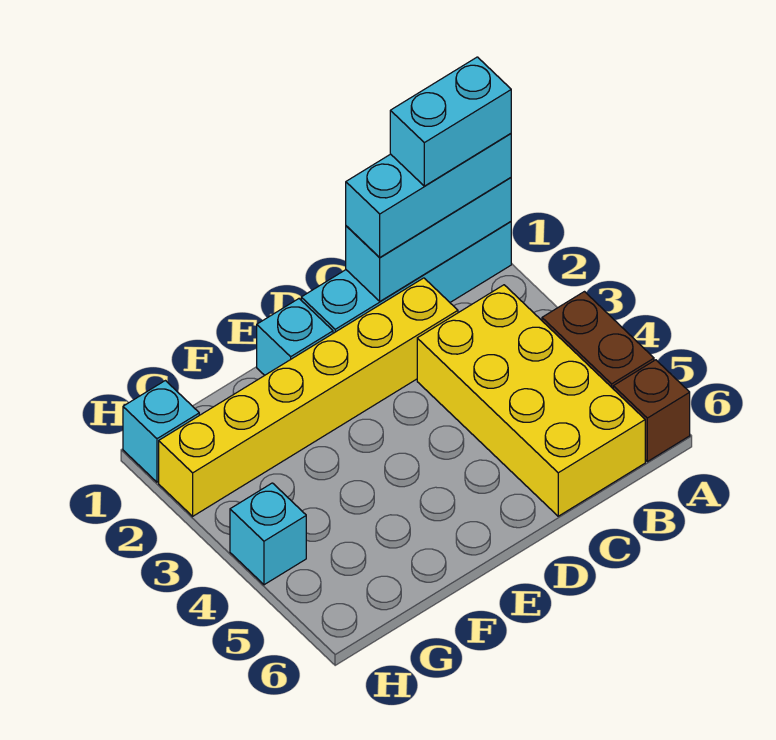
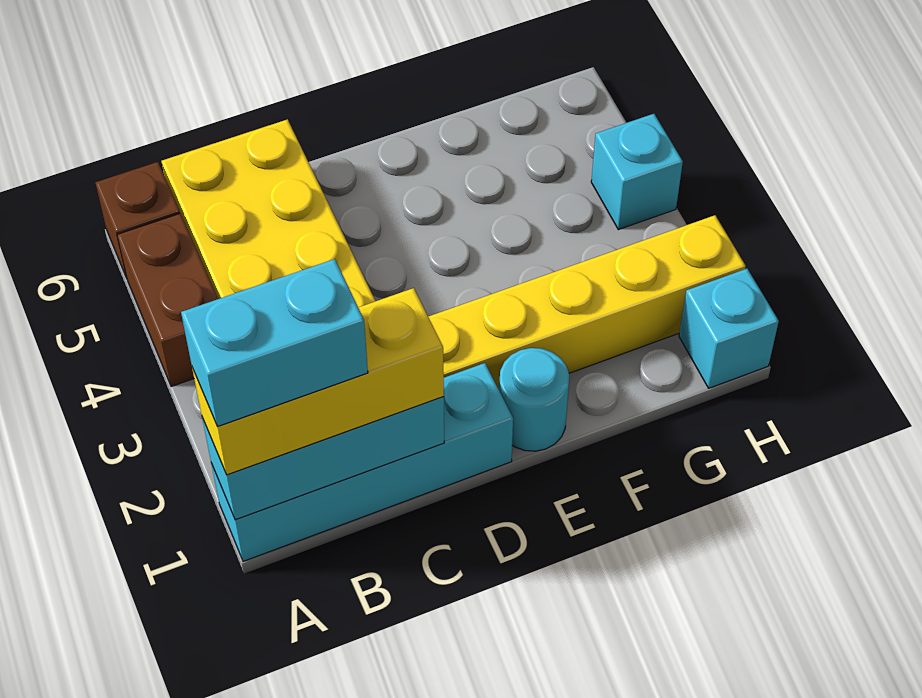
cyan 1x3 brick [346,134,511,257] -> yellow 1x3 brick [192,288,444,475]
cyan 1x1 brick [257,299,333,375] -> cyan 1x1 round brick [499,348,569,451]

